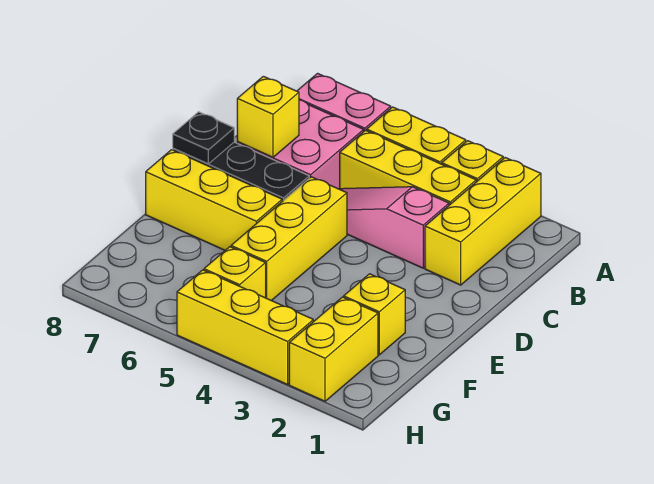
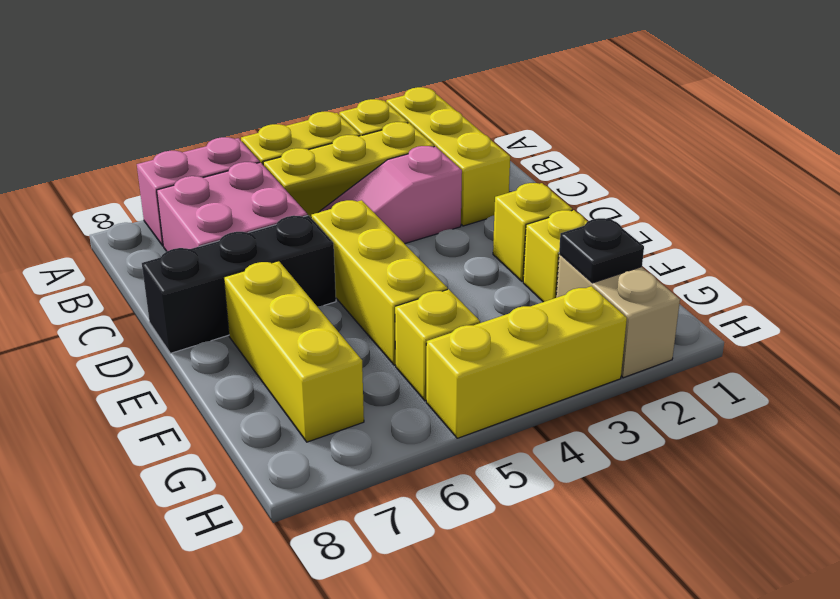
yellow 1x1 brick [237,76,299,157] -> yellow 1x1 brick moved to [493,183,572,281]
black 1x1 plate [173,112,234,164] -> black 1x1 plate moved to [559,218,644,283]
yellow 1x3 brick [146,150,282,250] -> yellow 1x3 brick turned to [224,261,364,442]
yellow 1x2 brick [289,297,378,401] -> tan 1x2 brick [556,254,680,378]

